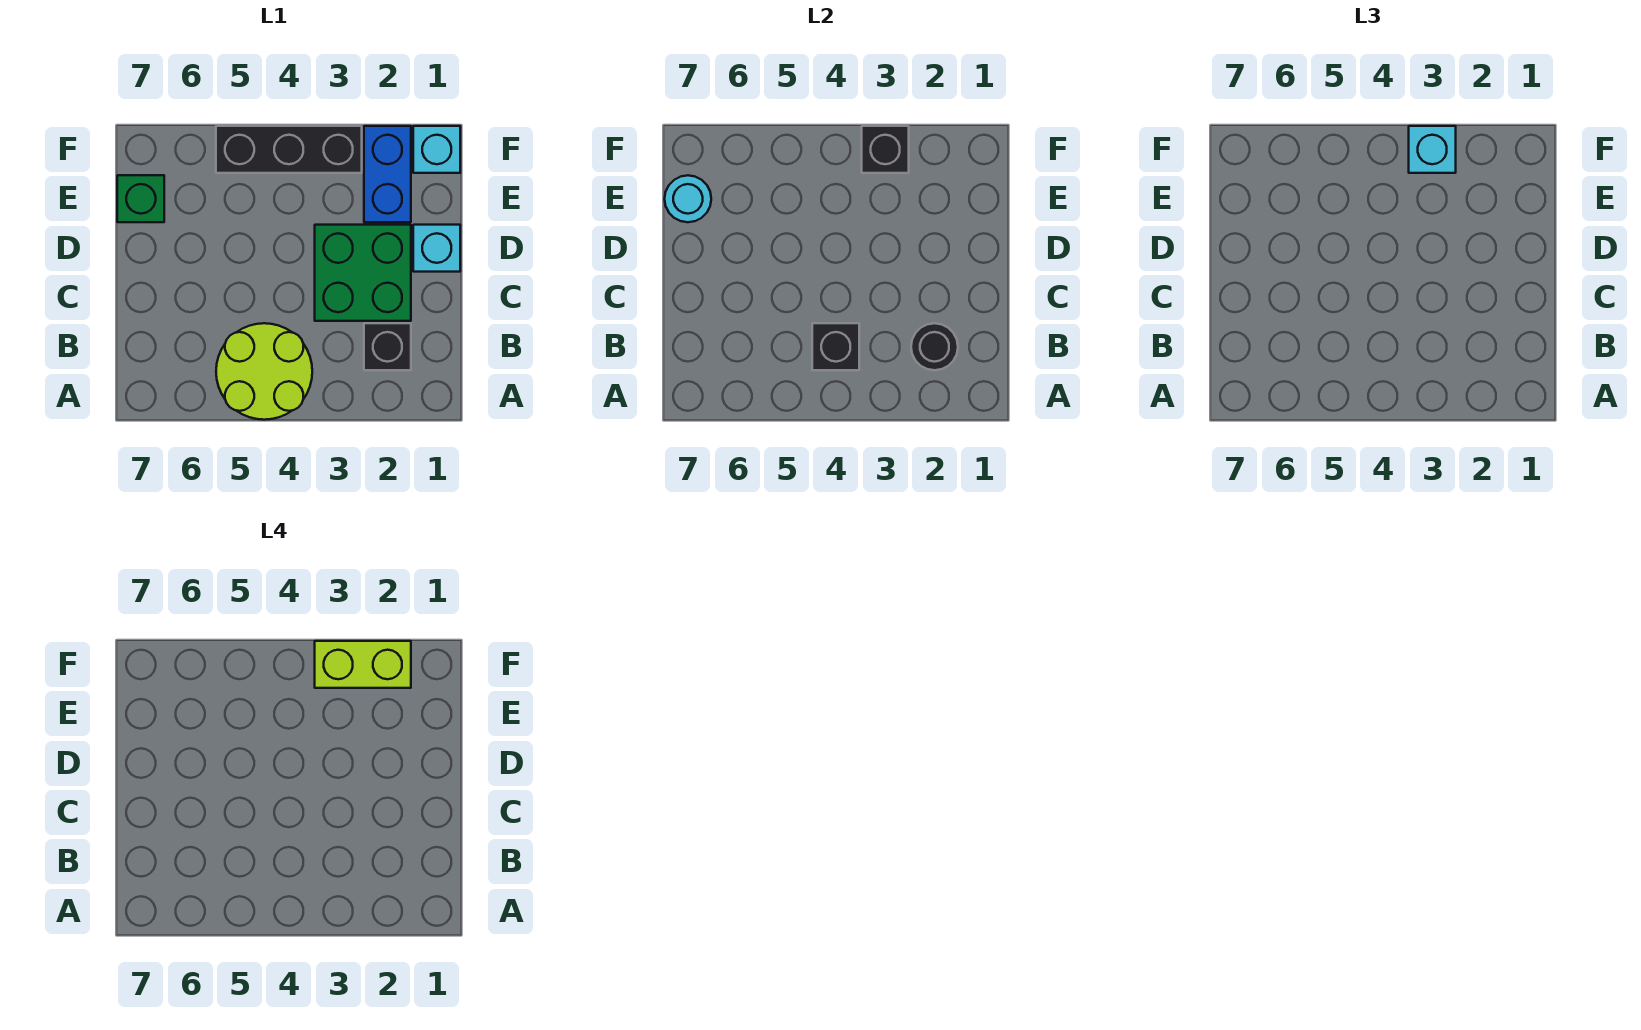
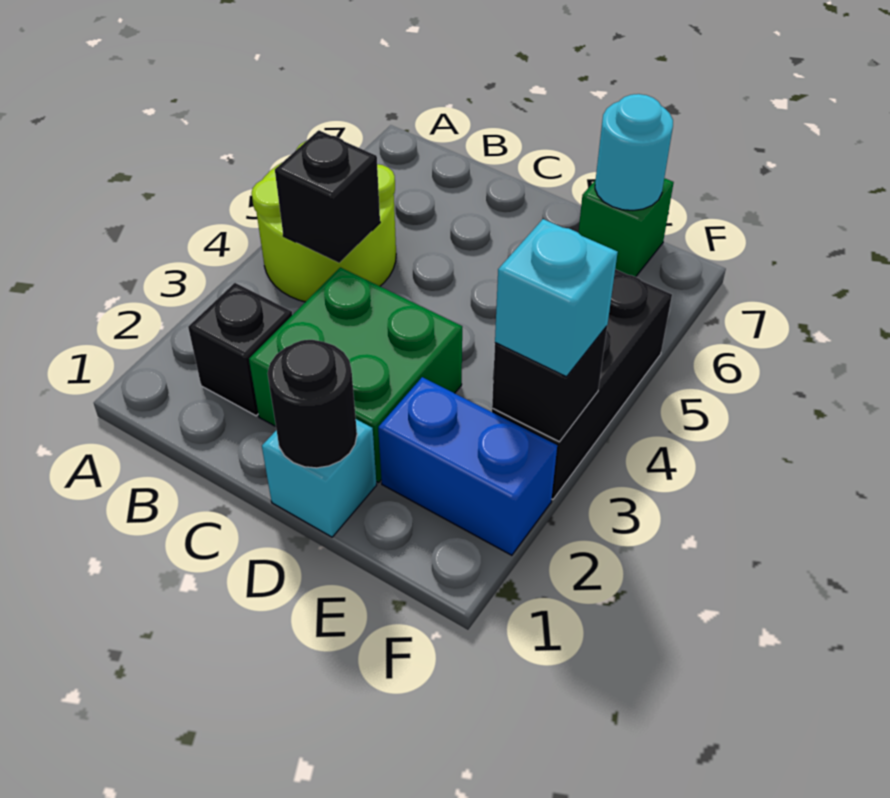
black 1x1 round brick [911,323,958,370] -> black 1x1 round brick moved to [267,340,357,468]
cyan 1x1 brick [413,126,460,173] -> none
lime 1x2 brick [315,641,411,688] -> none

